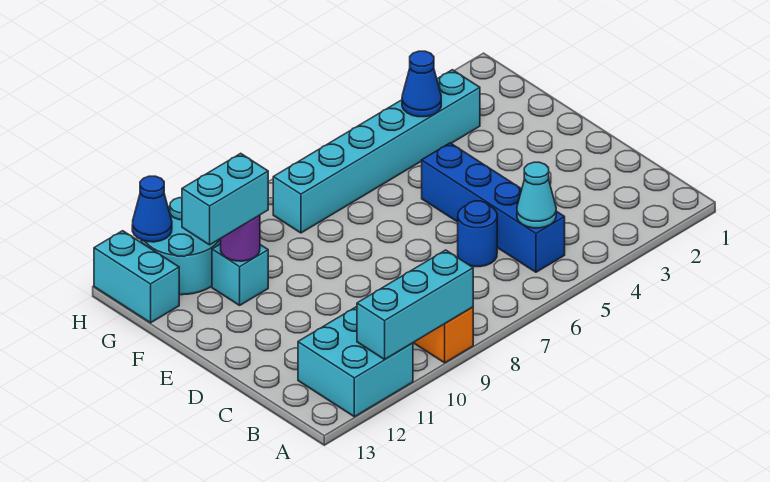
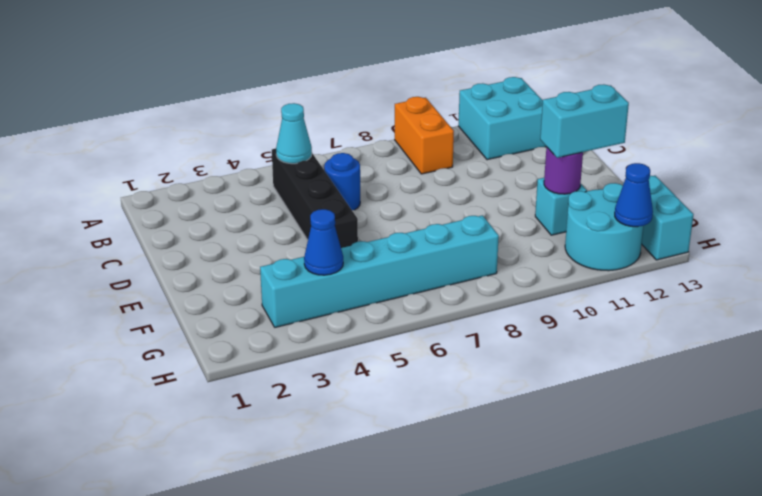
cyan 1x3 brick [357,250,473,359] -> none
blue 1x4 brick [422,143,565,272] -> black 1x4 brick [272,149,358,248]

